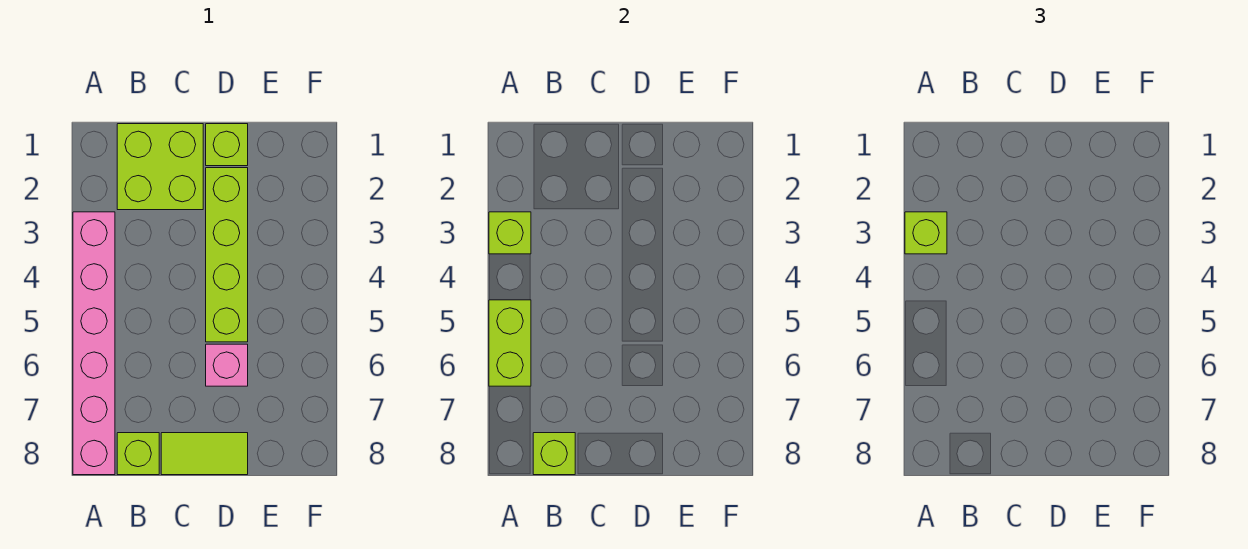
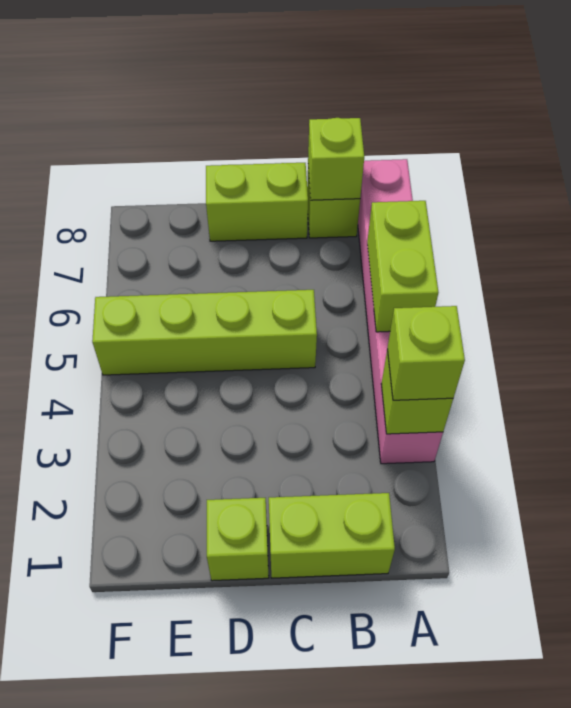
lime 2x2 brick [117,124,203,210] -> lime 1x2 brick [269,493,395,578]
lime 1x2 tile [161,433,248,475] -> lime 1x2 brick [206,163,308,241]
lime 1x4 brick [206,168,248,342] -> lime 1x4 brick turned to [92,290,317,375]
pink 1x1 brick [206,344,248,386] -> none

